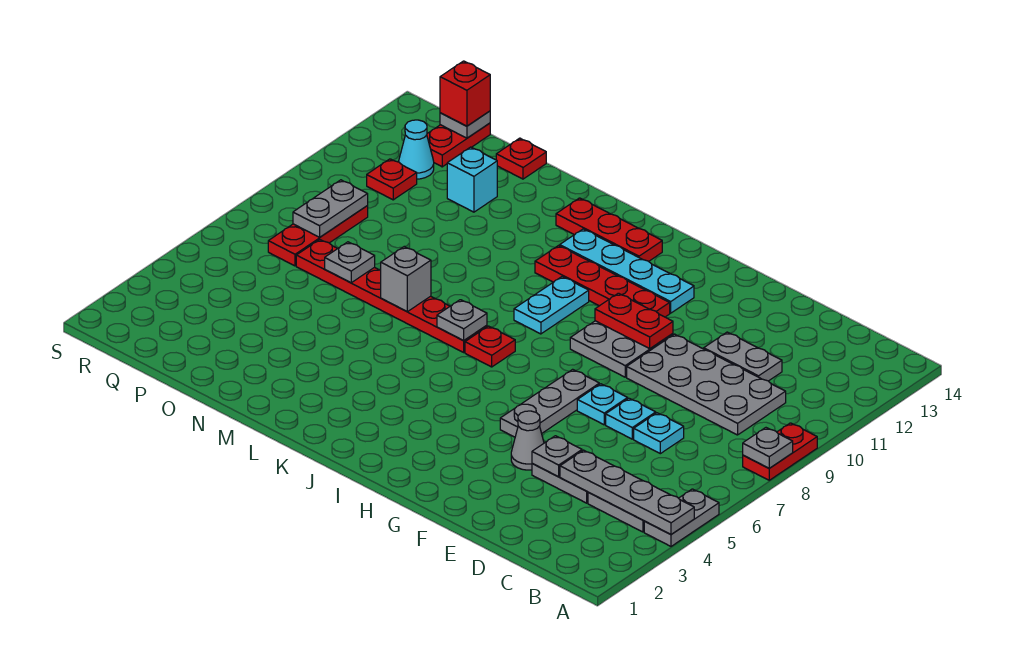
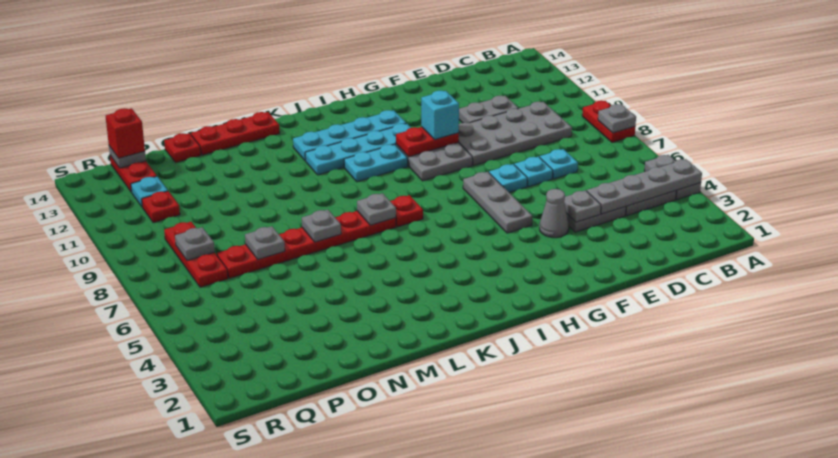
red 1x4 plate [535,246,670,317] -> cyan 1x4 plate [305,123,411,175]
cyan 1x2 plate [514,277,589,334] -> cyan 1x2 plate turned to [344,144,408,182]
red 1x3 plate [556,198,662,261] -> red 1x3 plate moved to [191,112,280,155]
grey 1x1 brick [381,247,431,312] -> grey 1x1 plate [302,210,341,242]
cyan 1x1 brick [447,147,497,212] -> cyan 1x1 brick moved to [421,91,459,140]
grey 1x2 plate [293,180,368,237] -> grey 1x1 plate [175,227,215,261]
cyan 1x1 cone [399,120,434,179] -> cyan 1x1 plate [131,177,168,207]

